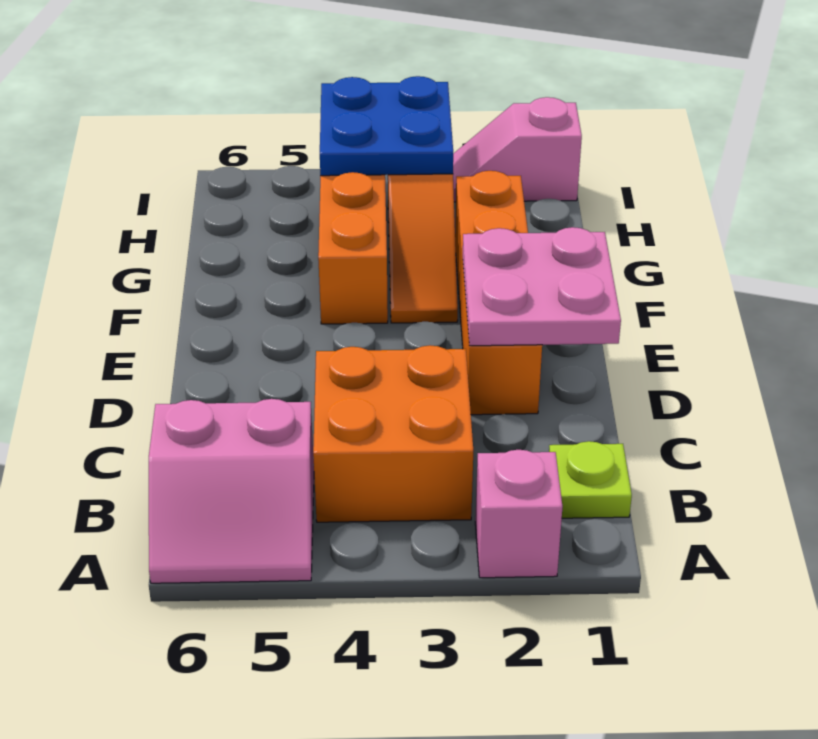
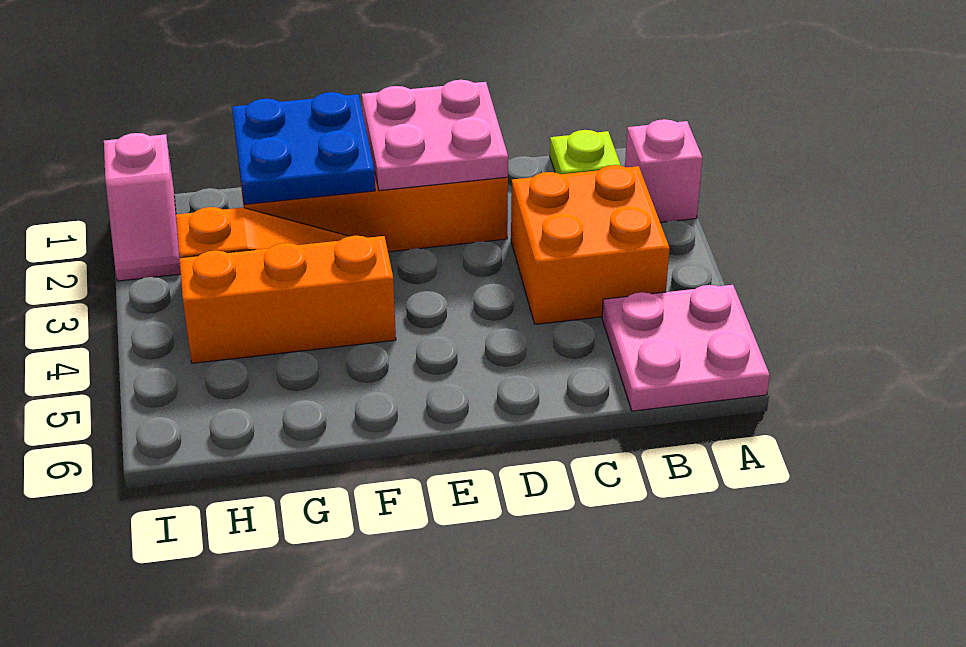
pink 2x2 slope [149,399,314,583] -> pink 2x2 plate [602,285,770,411]
blue 2x2 plate [320,76,453,176] -> blue 2x2 plate moved to [232,92,375,205]

